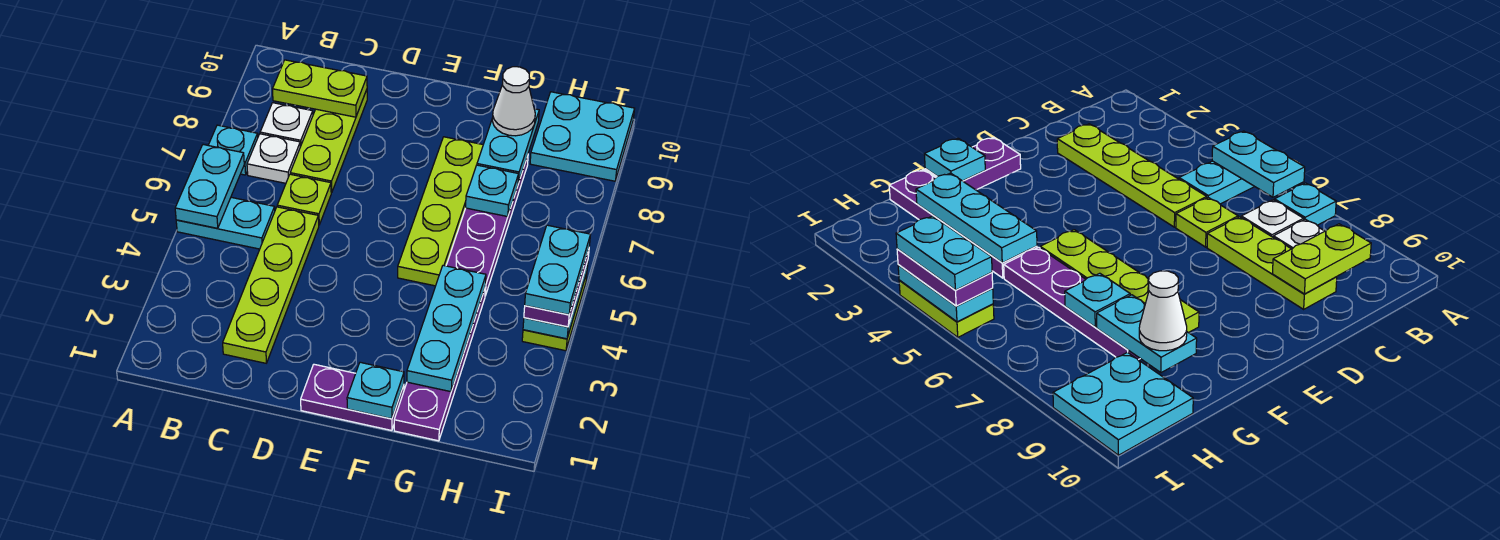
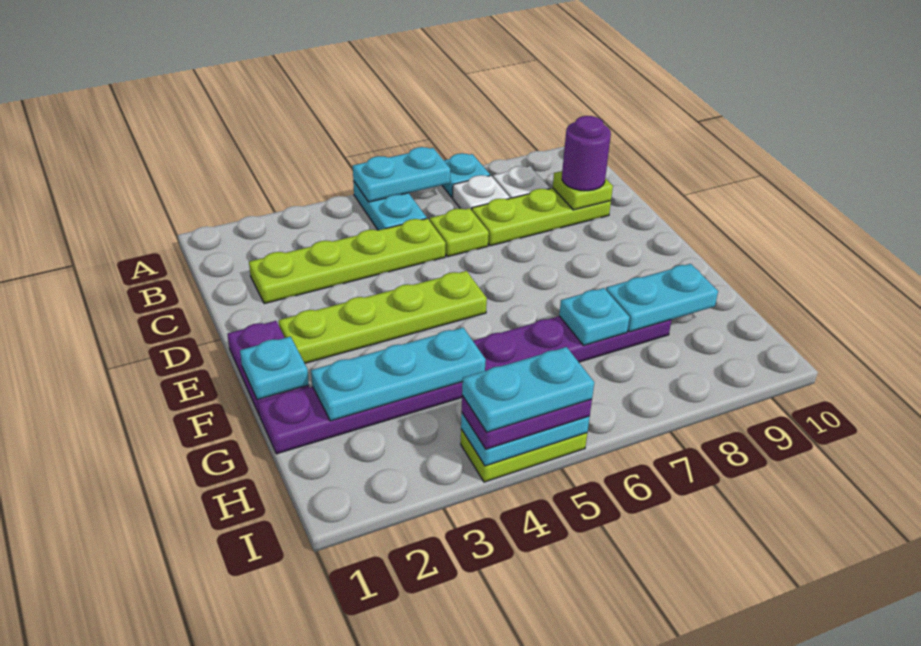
lime 1x2 plate [273,60,367,117] -> lime 1x1 plate [553,171,613,210]
none -> purple 1x1 round brick [562,116,611,191]
lime 1x4 plate [398,137,483,286] -> lime 1x4 plate moved to [279,271,487,363]
white 1x1 cone [492,67,535,136] -> none
cyan 2x2 plate [530,92,635,181] -> none

